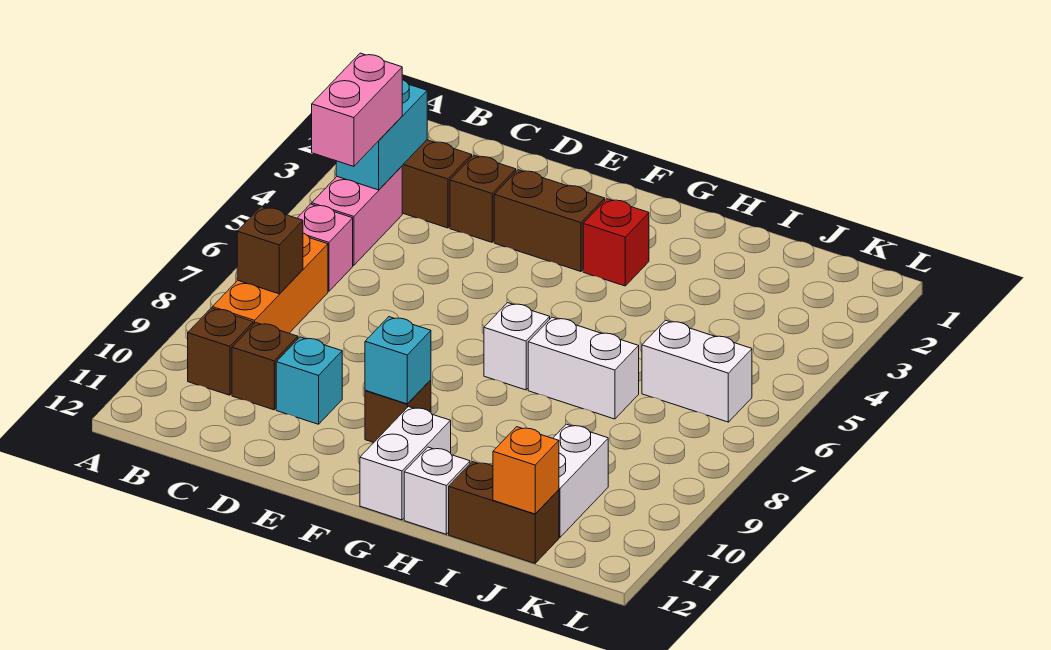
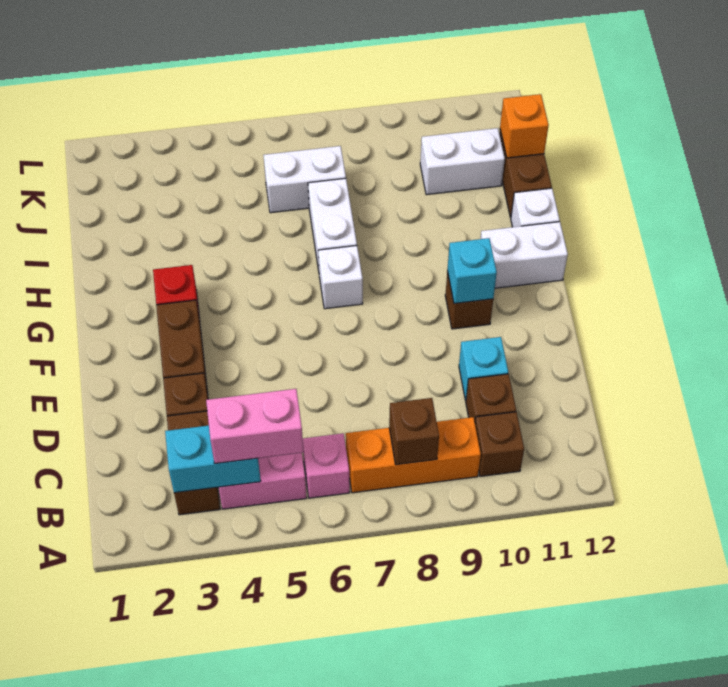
white 1x2 brick [642,320,752,422] -> white 1x2 brick turned to [263,146,346,213]

